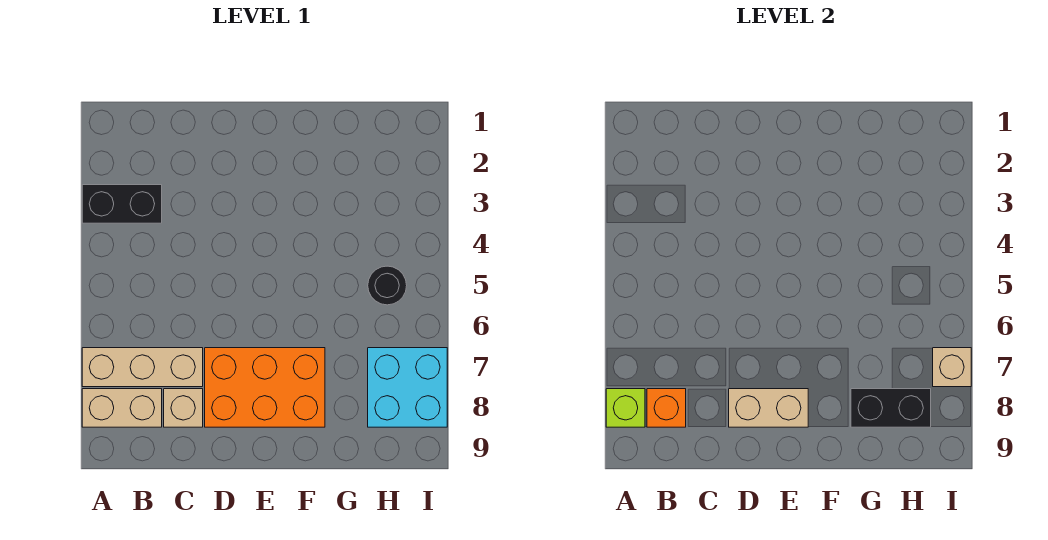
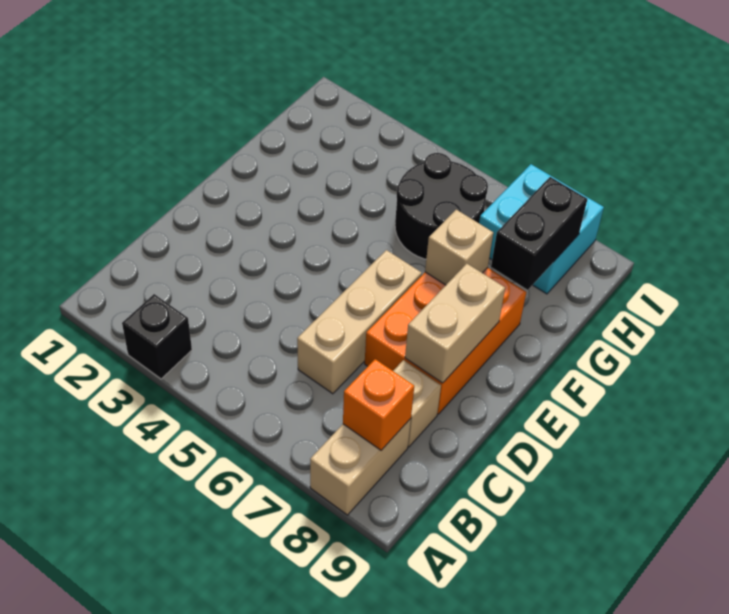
black 1x2 brick [82,185,162,223] -> black 1x1 brick [122,294,192,379]
tan 1x3 brick [82,348,203,387] -> tan 1x3 brick moved to [297,250,422,394]
lime 1x1 brick [606,389,645,427] -> none
black 1x1 round brick [368,266,407,305] -> black 2x2 round brick [395,153,488,259]
tan 1x1 brick [933,348,971,387] -> tan 1x1 brick moved to [425,210,493,285]

